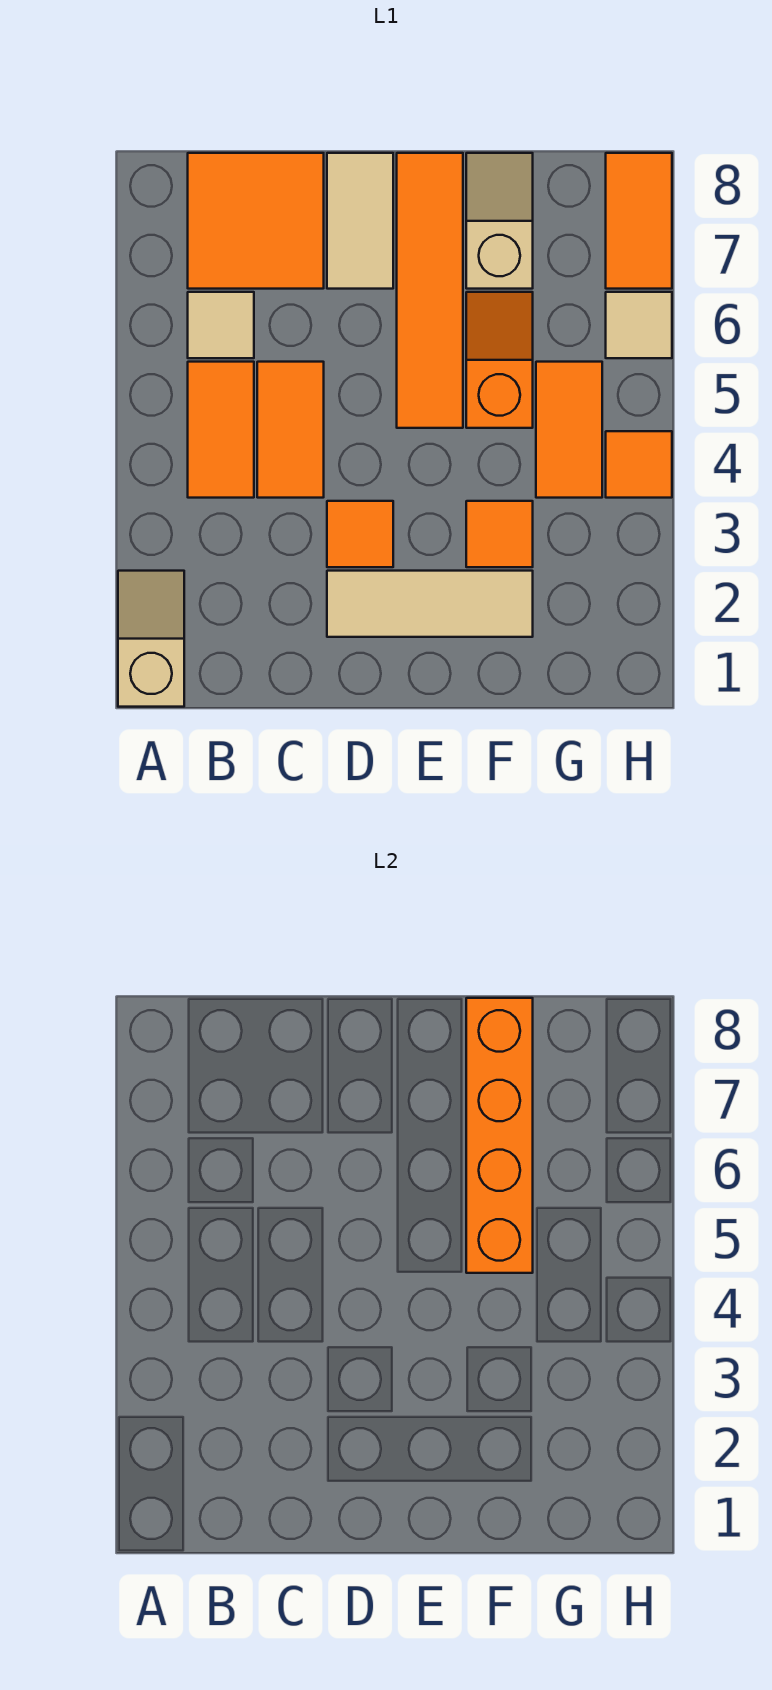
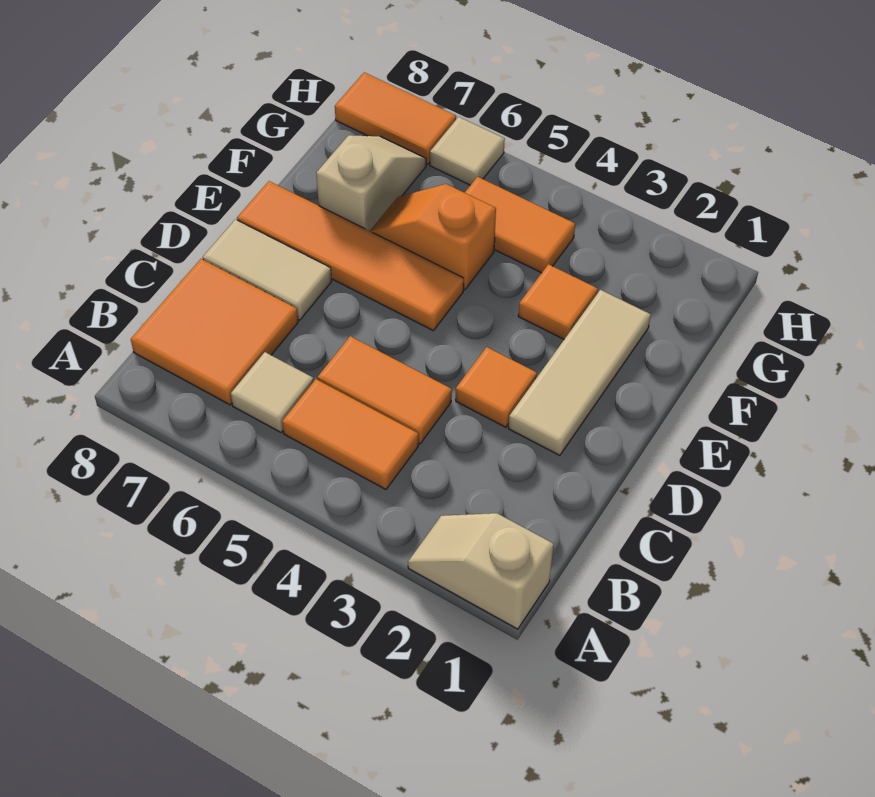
orange 1x4 brick [466,998,533,1273] -> none
tan 1x2 slope [466,153,533,289] -> tan 1x2 slope turned to [316,135,426,231]
orange 1x1 tile [606,431,672,498] -> none

